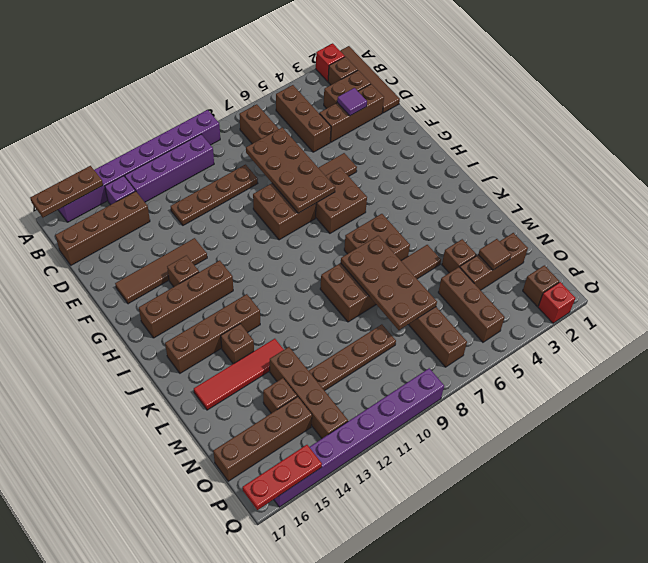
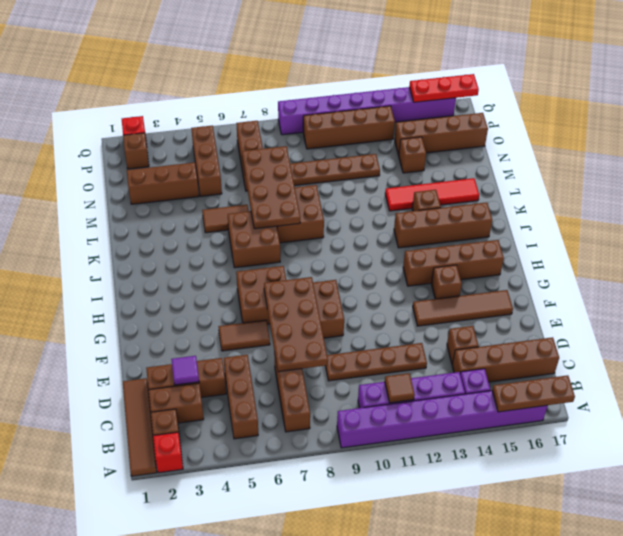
brown 1x1 brick [442,239,476,273] -> brown 1x1 brick moved to [447,326,479,364]
brown 1x4 brick [270,347,348,438] -> brown 1x4 brick turned to [303,106,395,149]
brown 1x1 tile [478,239,511,270] -> brown 1x1 tile moved to [385,373,415,403]

